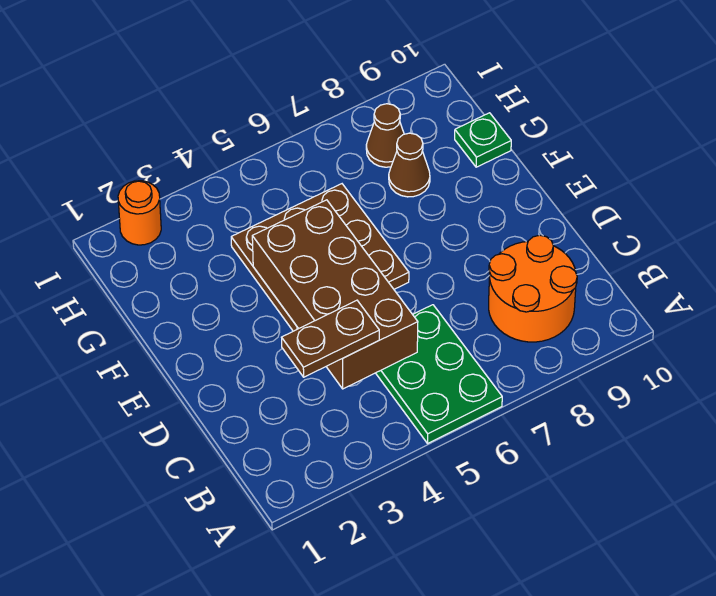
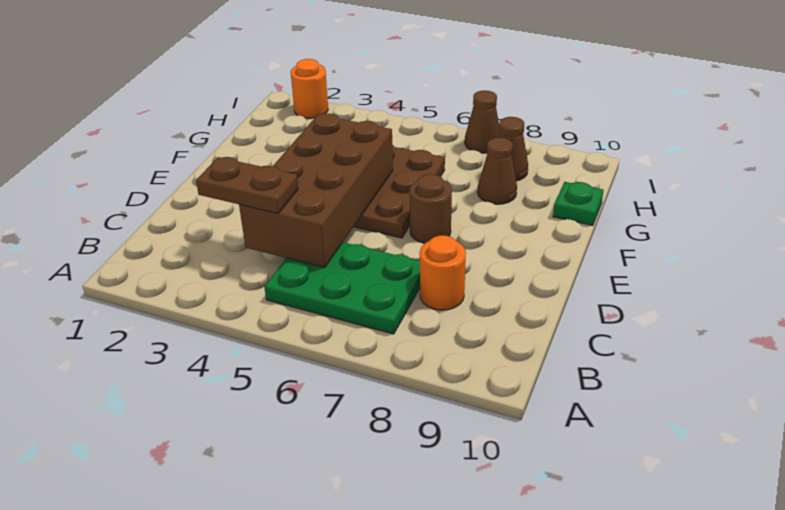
green 2x3 plate [376,305,502,443] -> green 2x3 plate turned to [264,242,420,334]
orange 2x2 round brick [489,235,577,342] -> orange 1x1 round brick [420,235,466,310]
none -> brown 1x1 round brick [410,174,452,243]
none -> brown 1x1 cone [465,90,500,153]

